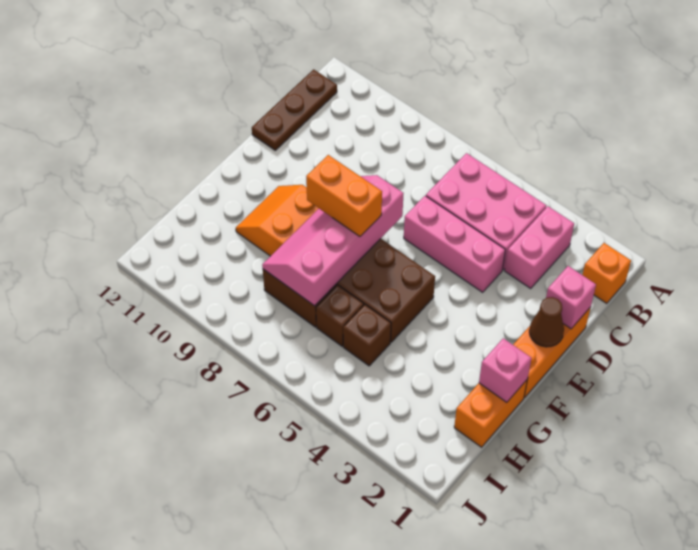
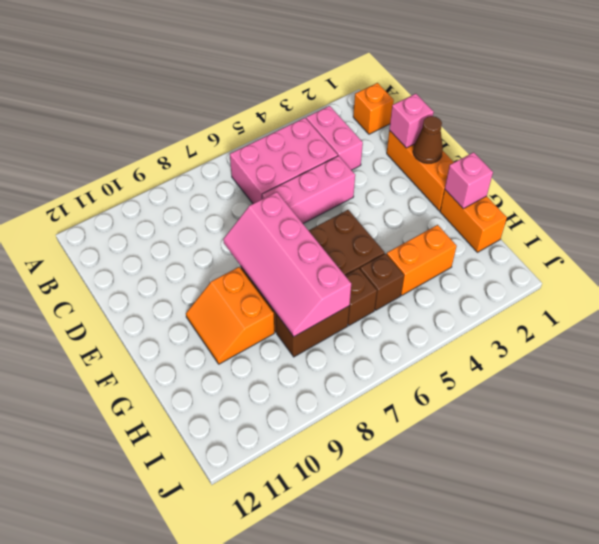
brown 1x3 plate [252,69,337,150] -> none
orange 1x2 brick [306,155,382,236] -> orange 1x2 brick moved to [387,225,457,295]

